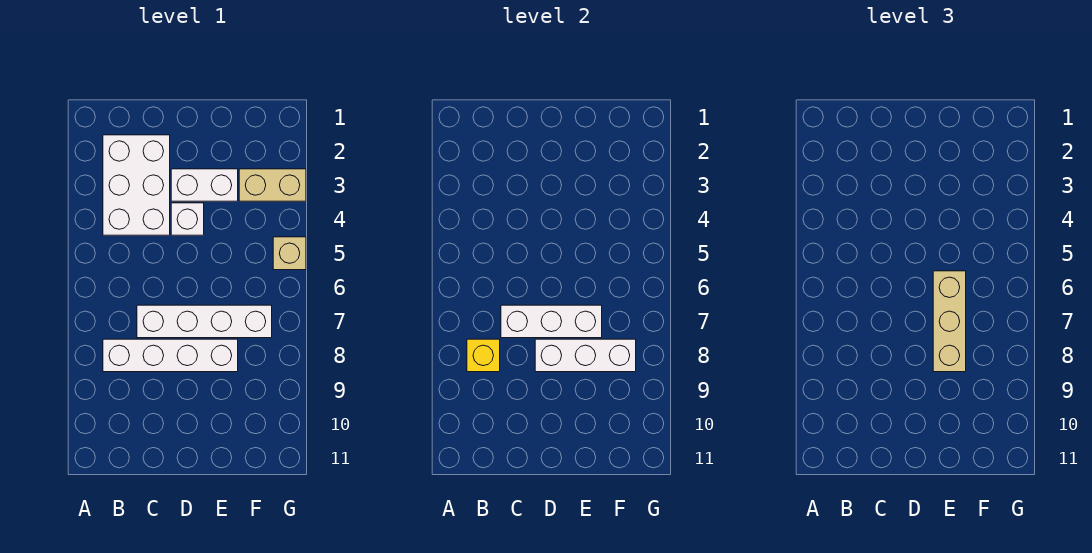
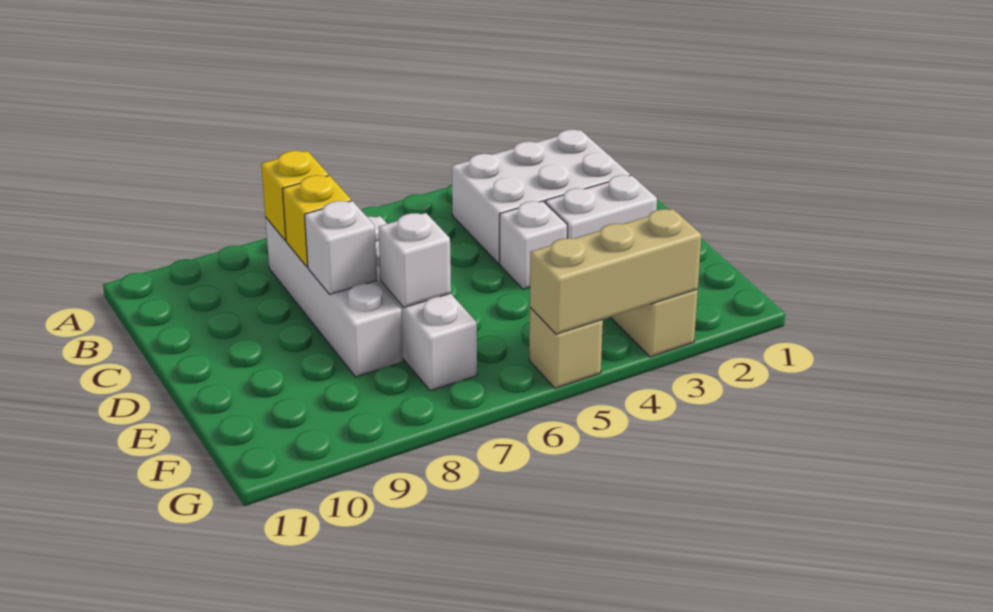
white 1x3 brick [501,305,602,338] -> white 1x1 brick [378,213,451,307]
none -> yellow 1x1 brick [282,175,351,267]
white 1x2 brick [171,169,238,201] -> white 1x2 brick turned to [545,175,657,239]
white 1x3 brick [535,339,636,372] -> white 1x1 brick [305,201,377,294]
tan 1x3 brick [933,271,966,372] -> tan 1x3 brick moved to [530,209,701,334]

